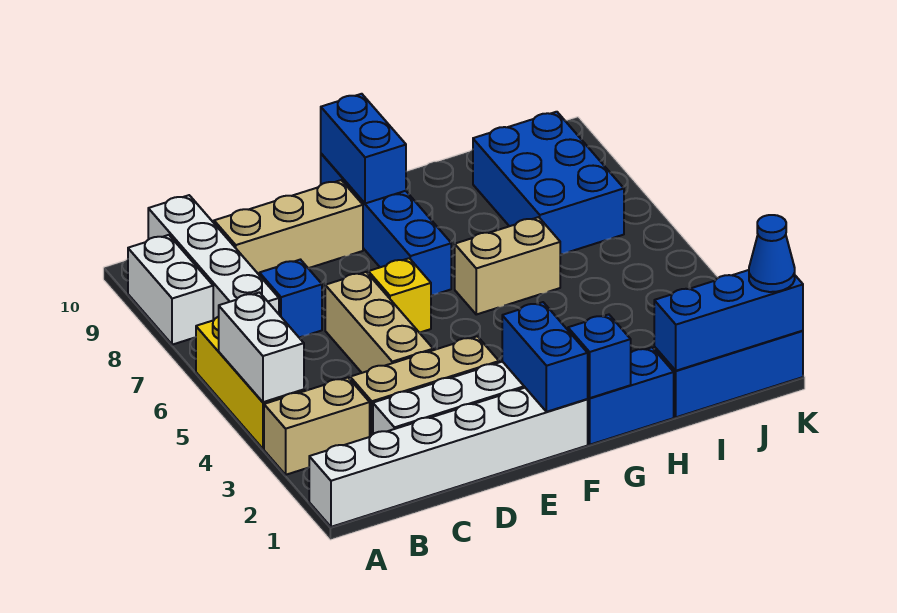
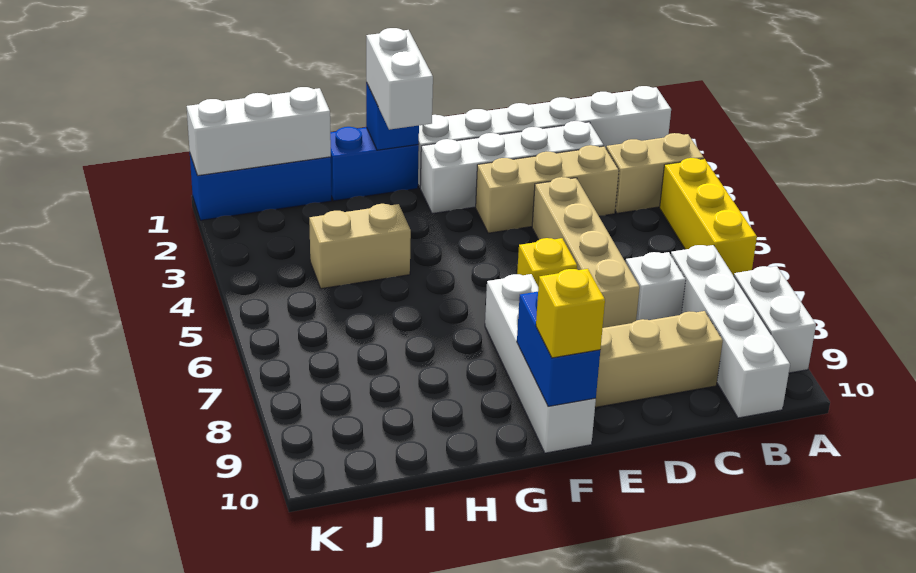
white 1x2 brick [219,292,304,402] -> white 1x2 brick moved to [366,28,433,130]
blue 1x1 brick [259,260,322,338] -> white 1x1 brick [626,252,686,321]
tan 1x3 brick [325,272,433,373] -> tan 1x4 brick [532,177,640,328]
blue 1x2 brick [502,302,588,412] -> none
blue 1x4 brick [321,154,451,296] -> white 1x4 brick [485,274,596,453]
none -> yellow 1x1 brick [536,269,605,358]
tan 1x2 brick [455,217,560,314] -> tan 1x2 brick moved to [309,204,411,289]
blue 1x3 brick [654,270,803,371] -> white 1x3 brick [187,87,331,176]
blue 2x3 brick [473,112,624,255] -> none
blue 1x1 cone [749,215,795,292] -> none

